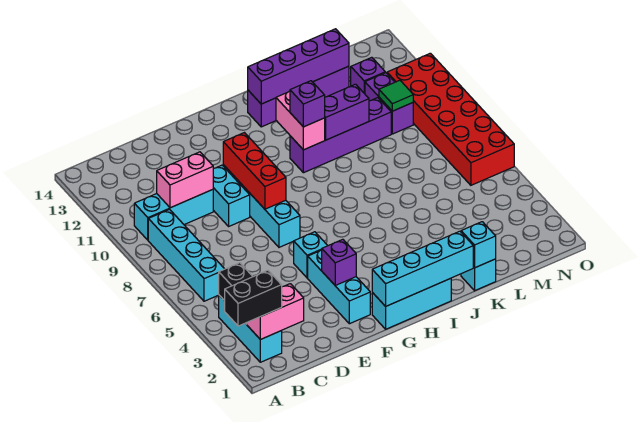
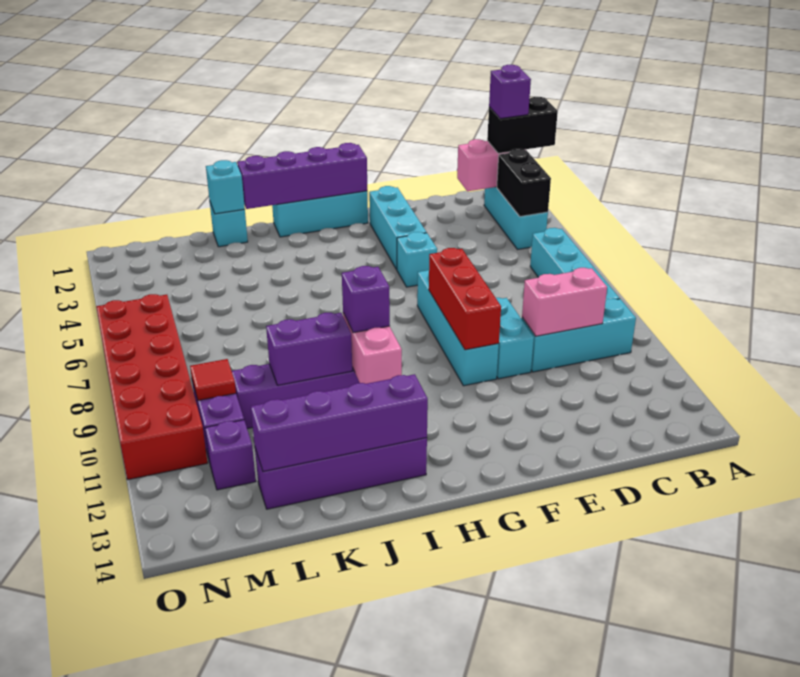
purple 1x1 brick [322,239,356,285] -> purple 1x1 brick moved to [489,65,531,119]
cyan 1x4 brick [372,231,473,306] -> purple 1x4 brick [238,143,367,209]
green 1x1 tile [379,80,413,111] -> red 1x1 tile [190,359,236,400]

